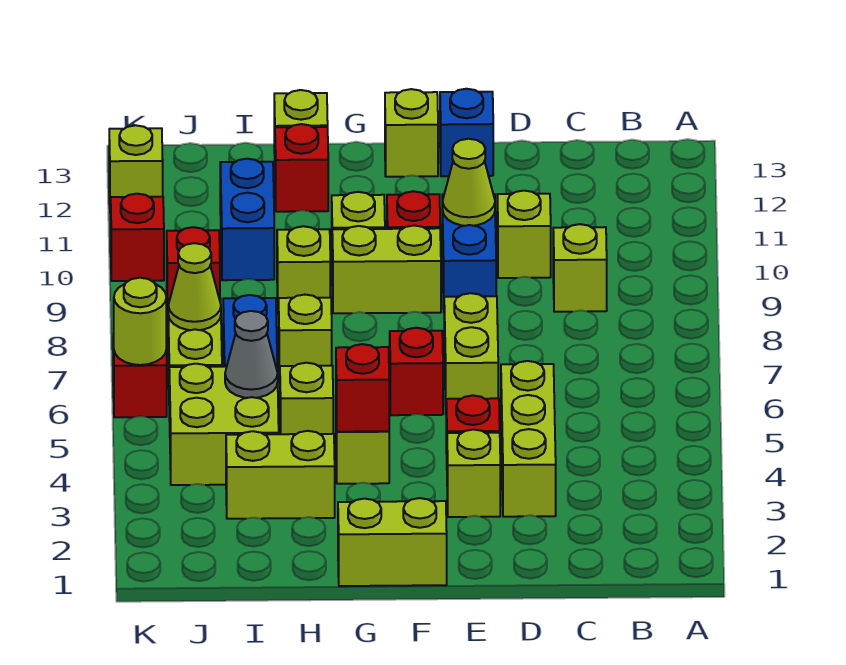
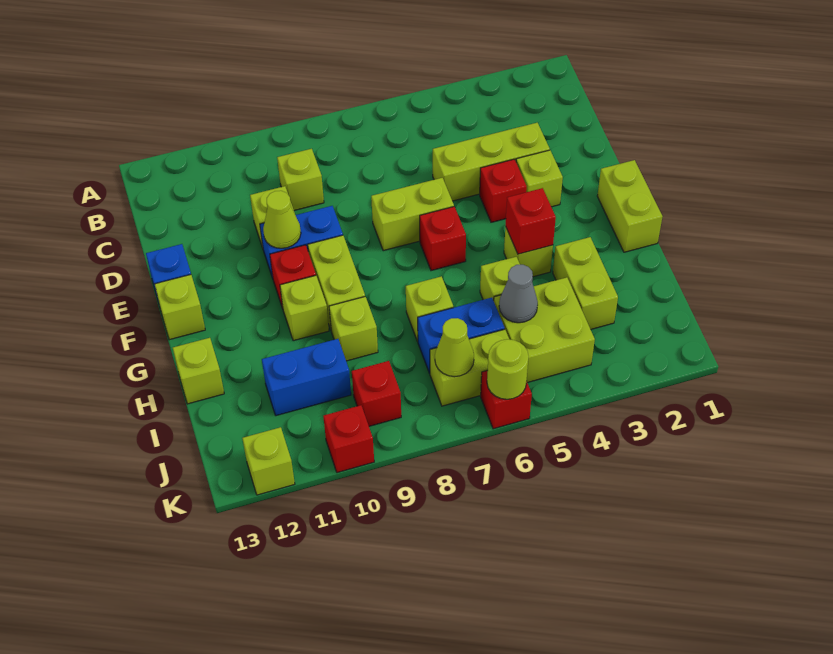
red 1x1 brick [275,124,328,212] -> none

